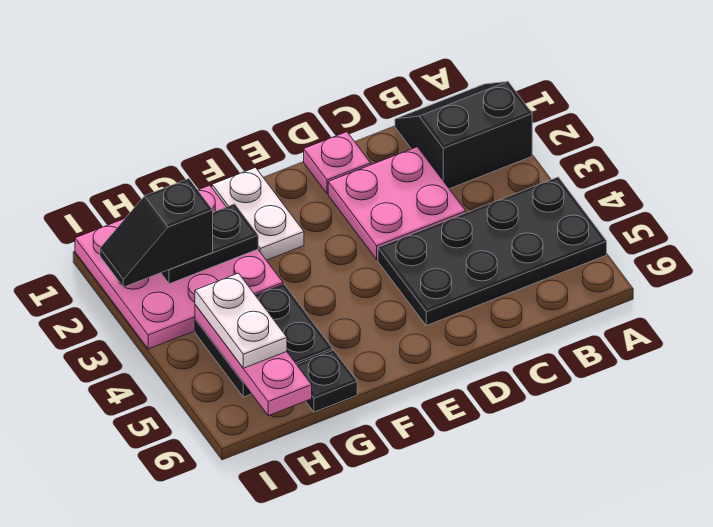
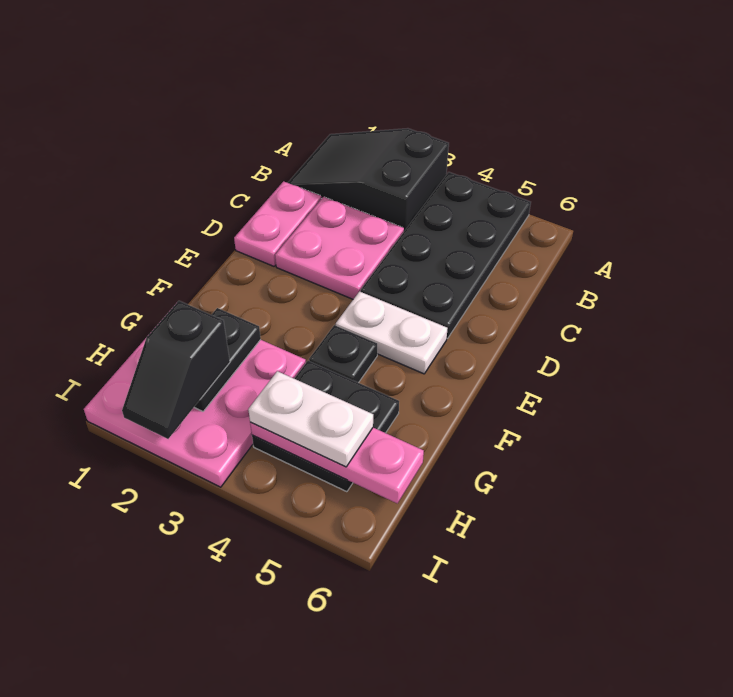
black 2x2 slope [395,82,532,189] -> black 2x3 slope [288,128,449,231]
pink 1x1 plate [304,132,371,194] -> pink 1x2 plate [234,181,322,266]
white 1x2 plate [212,168,304,260] -> white 1x2 plate moved to [336,292,448,374]
black 1x1 plate [297,350,357,412] -> black 1x1 plate moved to [309,325,377,383]

